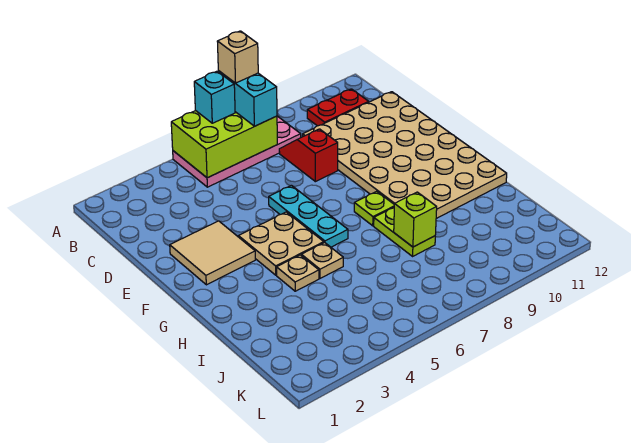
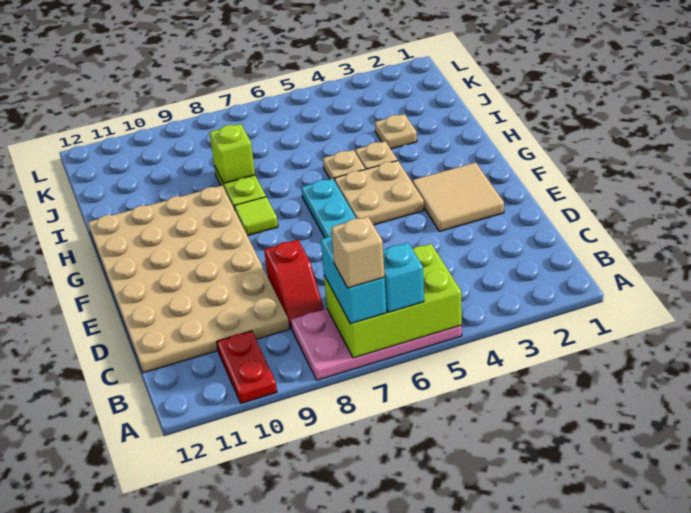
red 1x2 plate [307,89,369,126] -> red 1x2 plate turned to [217,331,277,403]
lime 1x1 plate [354,191,394,226] -> lime 1x1 tile [234,197,278,236]
none -> tan 1x1 plate [375,114,417,149]

